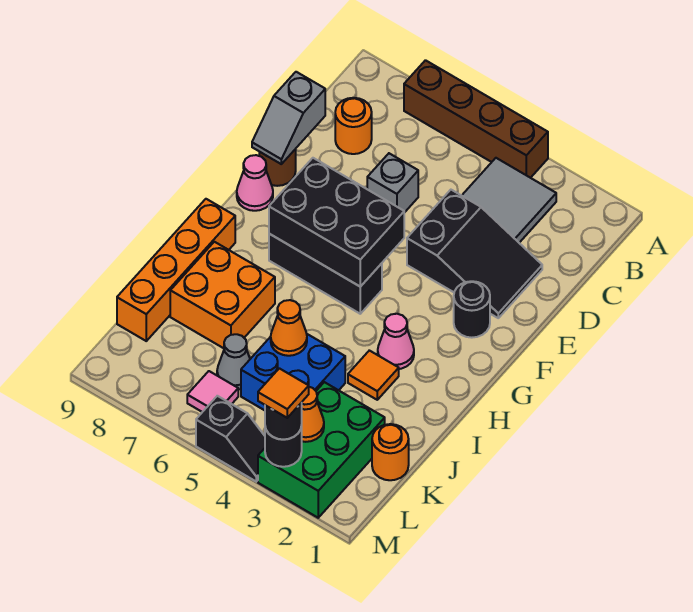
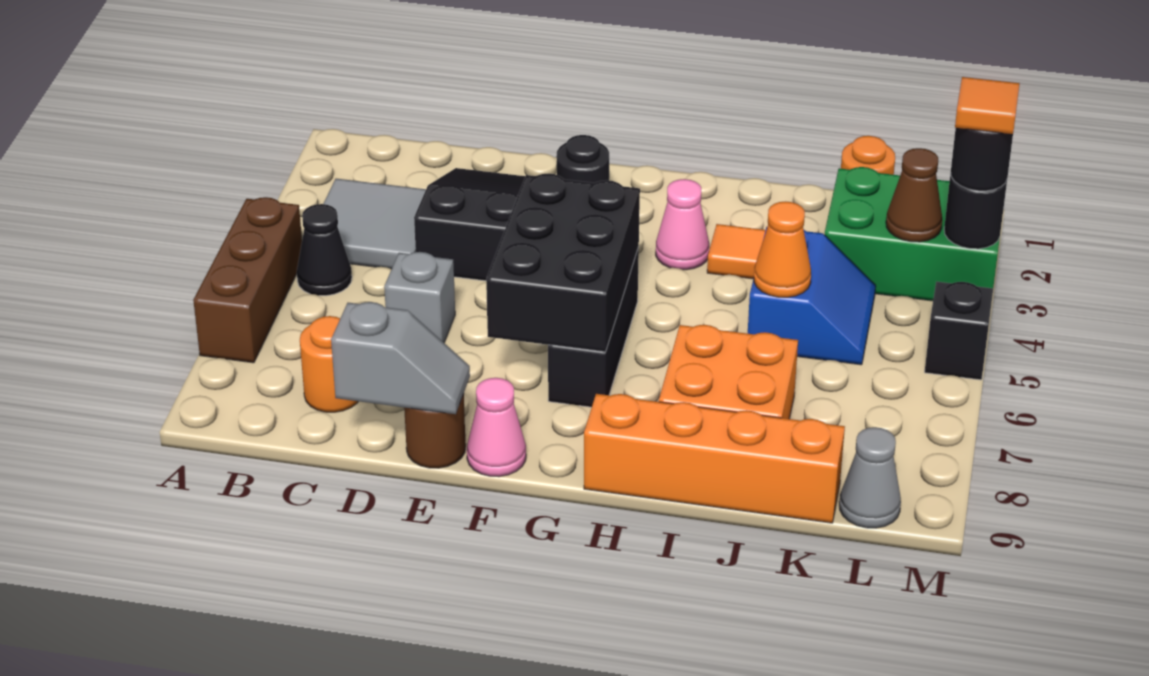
brown 1x4 brick [404,60,548,178] -> brown 1x3 brick [193,197,302,363]
none -> black 1x1 cone [297,204,352,296]
blue 2x2 brick [241,334,345,410] -> blue 2x2 slope [748,227,876,365]
grey 1x1 cone [217,334,250,389] -> grey 1x1 cone moved to [839,427,901,528]
orange 1x1 cone [301,387,324,442] -> brown 1x1 cone [886,148,942,242]
pink 1x1 tile [187,371,238,412] -> none

